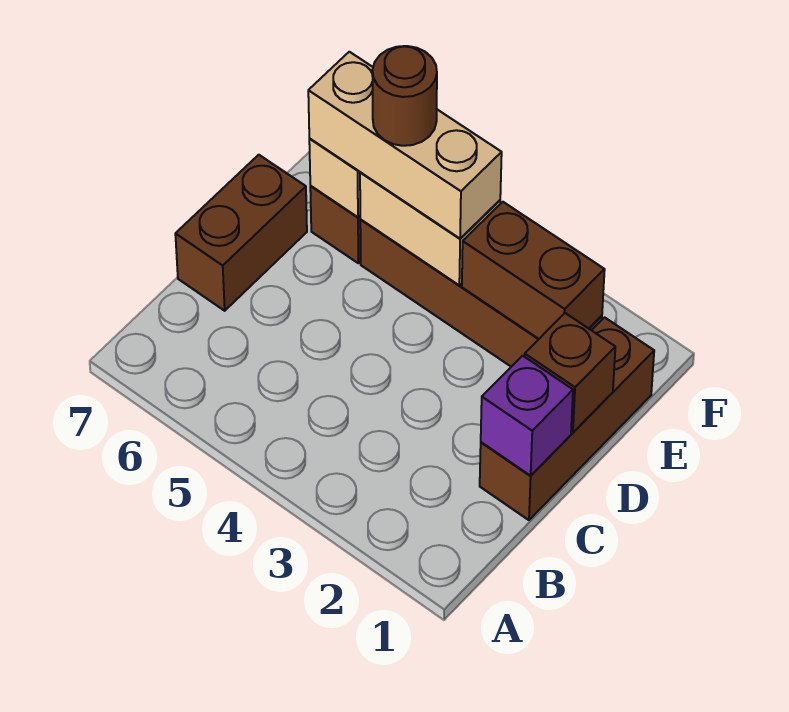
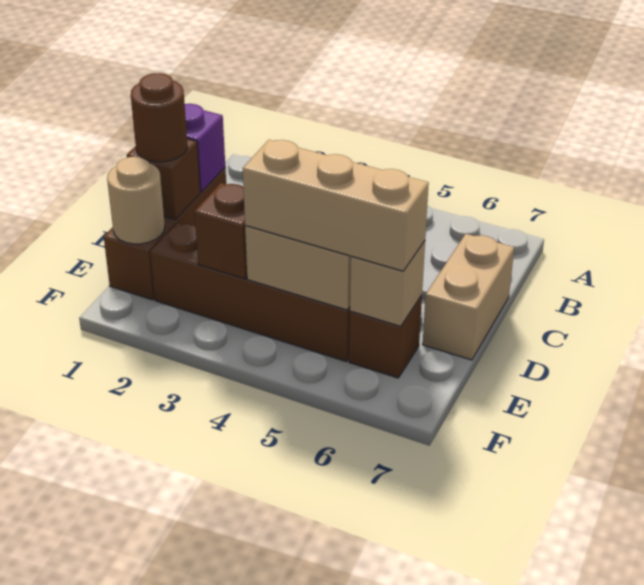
brown 1x2 brick [175,155,307,311] -> tan 1x2 brick [423,234,514,360]
none -> tan 1x1 round brick [107,157,165,244]
brown 1x2 brick [462,202,605,339] -> brown 1x1 brick [194,183,247,279]
brown 1x1 round brick [372,46,437,146] -> brown 1x1 round brick moved to [131,73,187,162]

